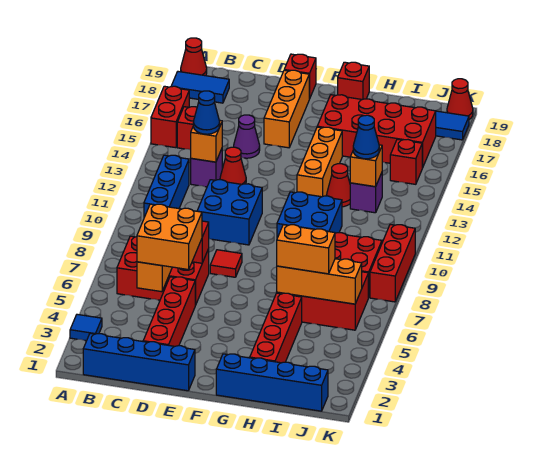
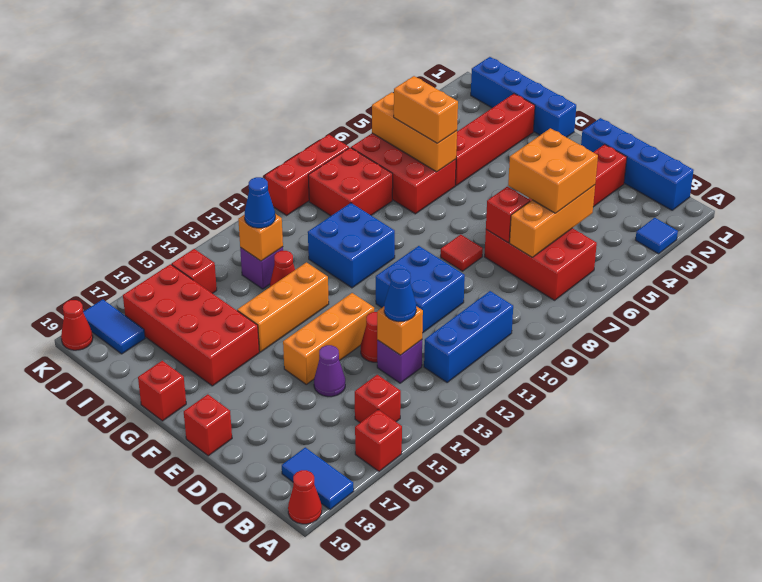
red 1x2 brick [151,86,189,148] -> red 1x1 brick [355,410,402,471]
orange 1x3 brick [264,70,309,148] -> orange 1x3 brick moved to [283,293,374,384]

